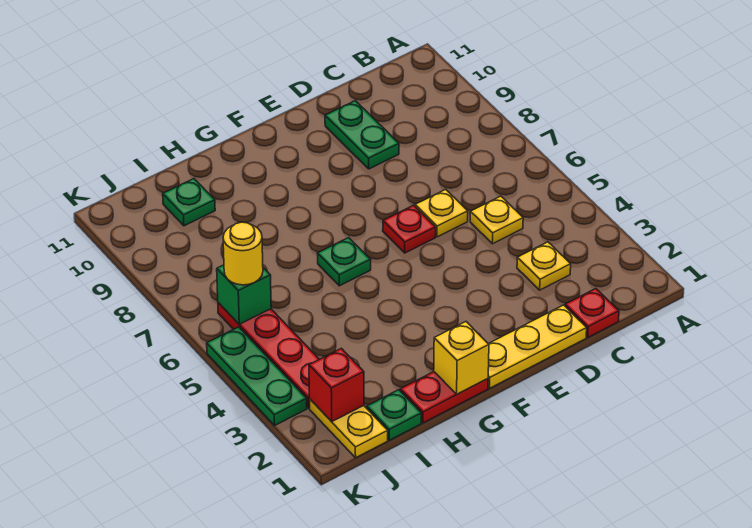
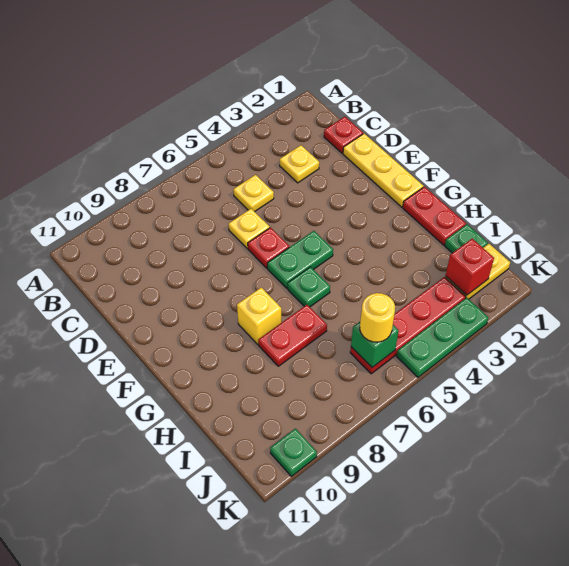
green 1x2 plate [325,101,399,169] -> green 1x2 plate moved to [267,231,333,288]
yellow 1x1 brick [434,322,489,394] -> yellow 1x1 brick moved to [237,287,281,344]
none -> red 1x2 plate [258,305,327,366]
green 1x1 plate [163,179,215,226] -> green 1x1 plate moved to [270,429,317,476]

